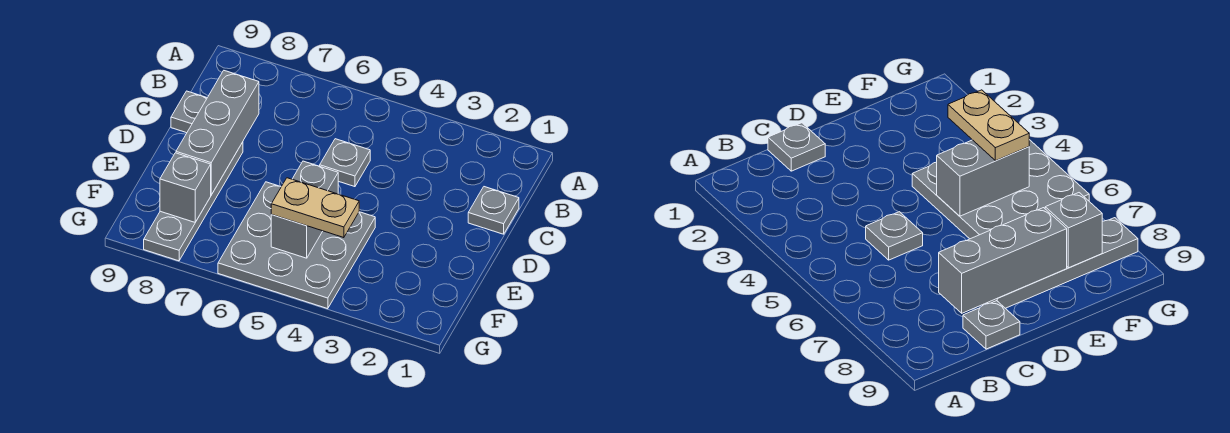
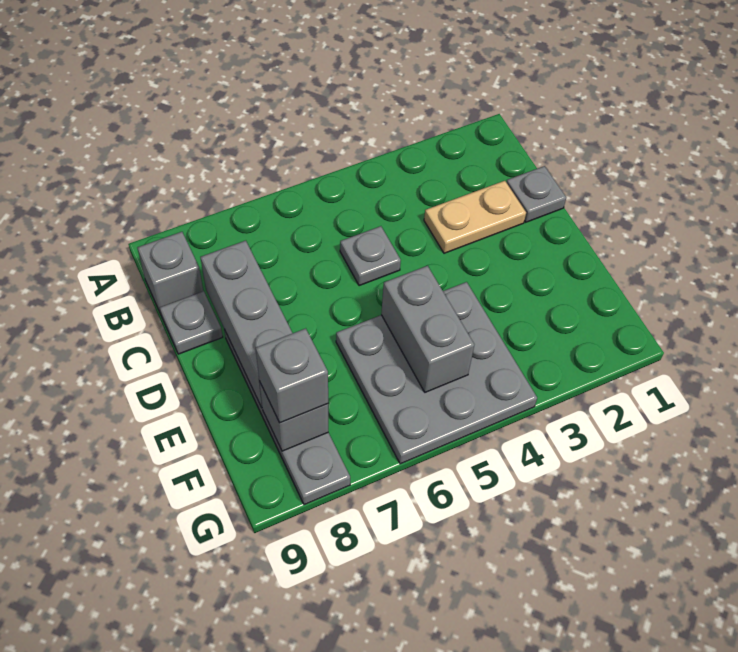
none -> grey 1x1 brick [137,232,203,314]
tan 1x2 plate [271,178,359,238] -> tan 1x2 plate moved to [424,181,526,253]
none -> grey 1x1 brick [256,328,328,423]

